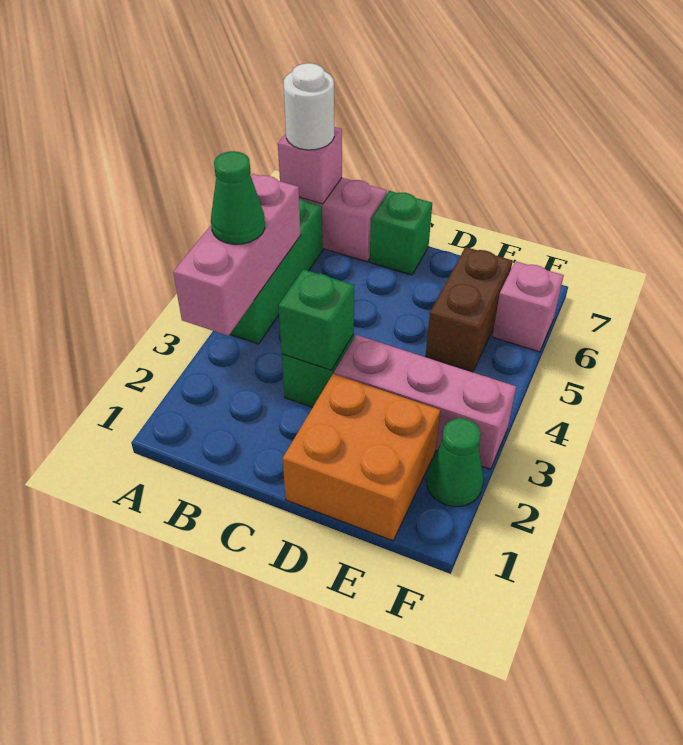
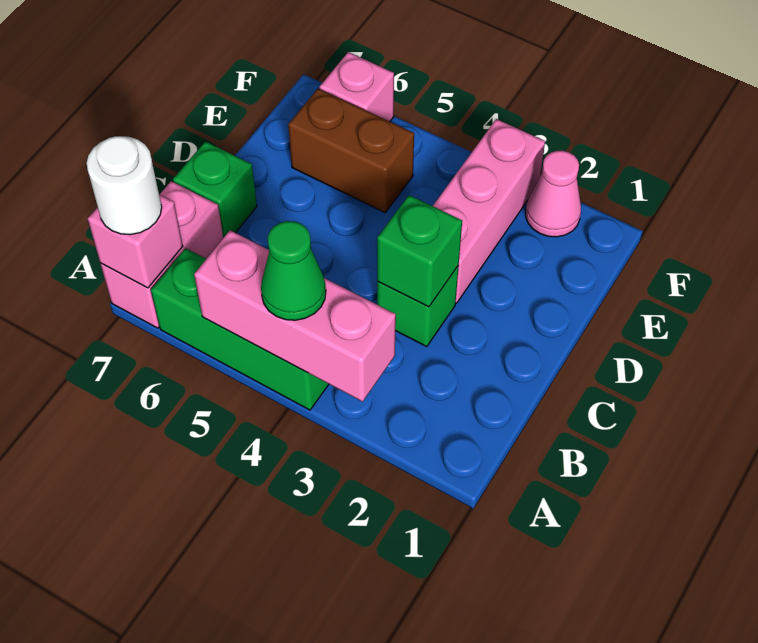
orange 2x2 brick [282,374,440,541] -> none
green 1x1 cone [426,418,484,507] -> pink 1x1 cone [526,151,581,237]

